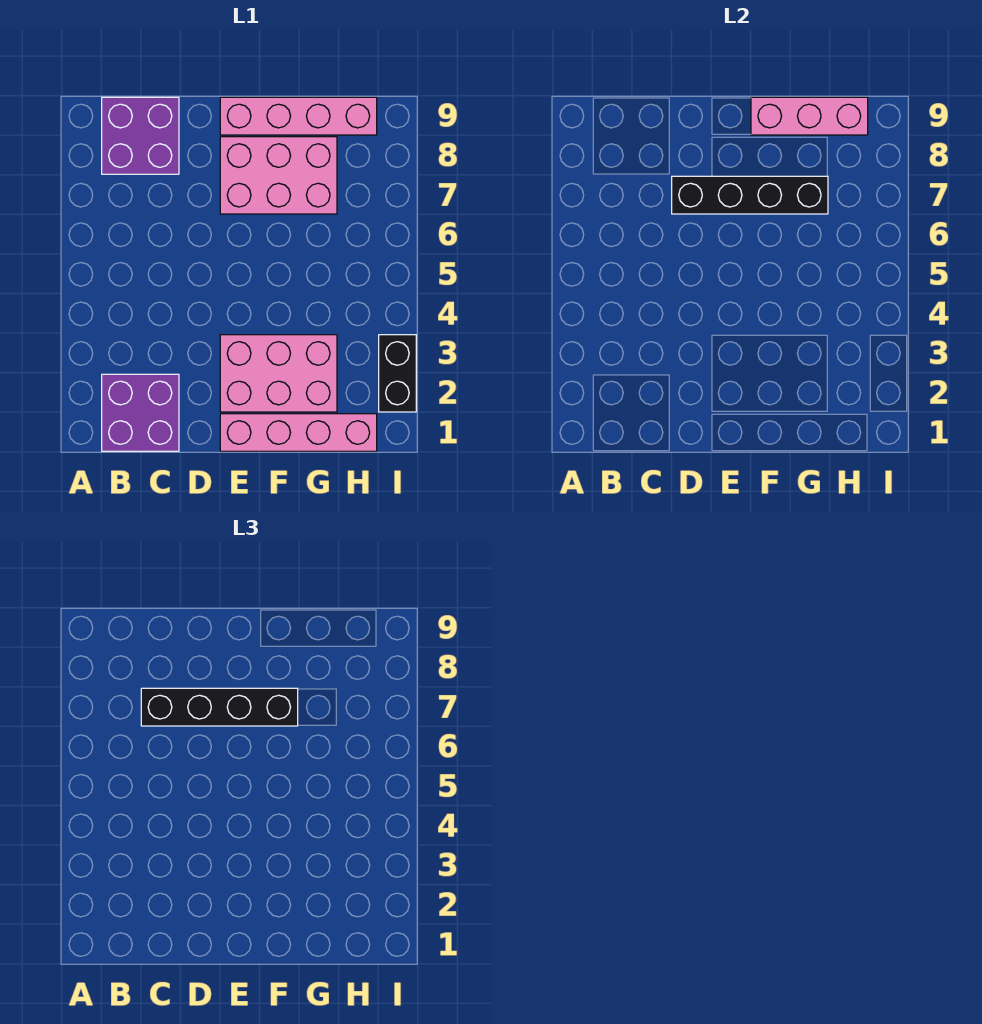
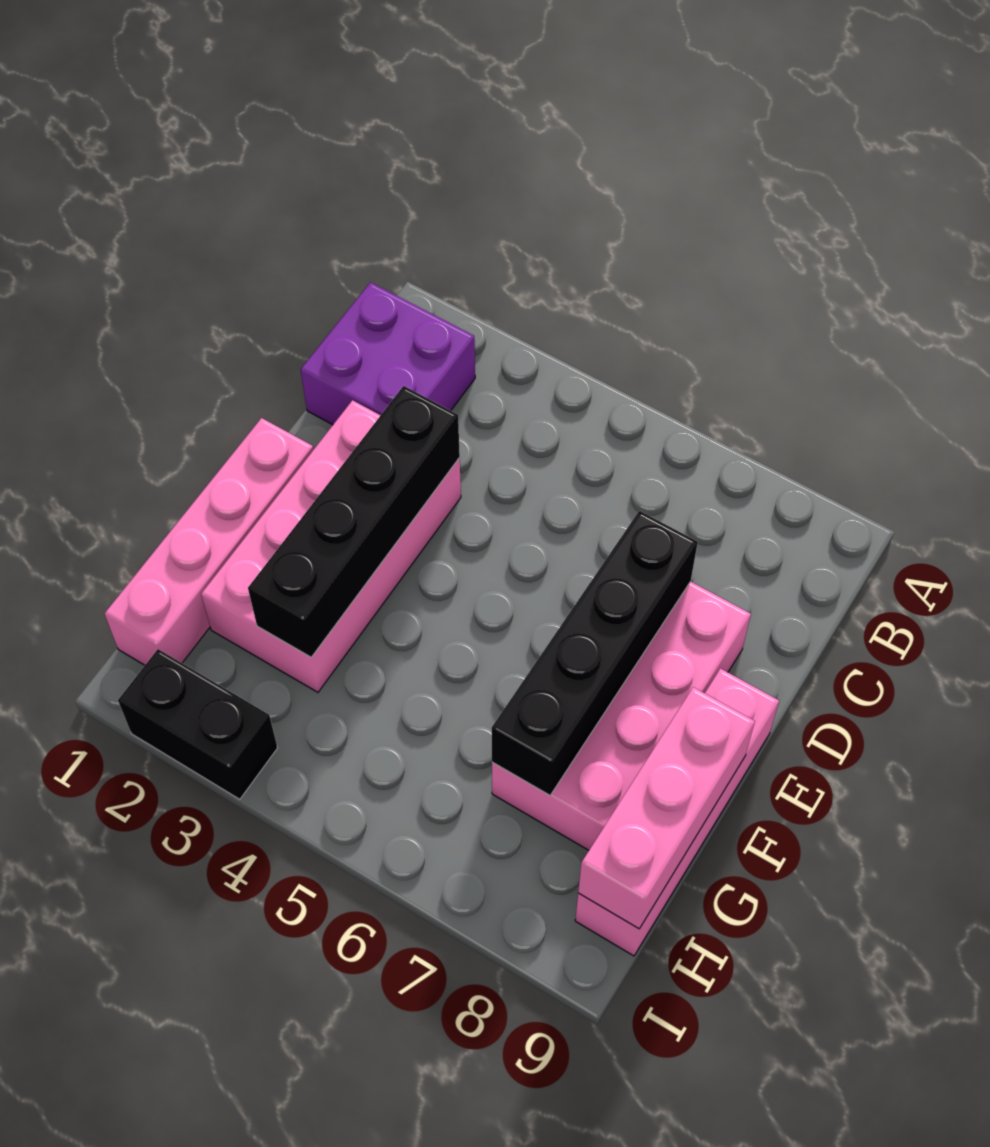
purple 2x2 brick [102,97,179,174] -> none
black 1x4 brick [141,688,298,726] -> black 1x4 brick moved to [248,386,460,657]
pink 2x3 brick [220,335,337,412] -> pink 2x4 brick [201,400,461,692]
pink 2x3 brick [220,137,337,214] -> pink 2x4 brick [492,582,751,850]

